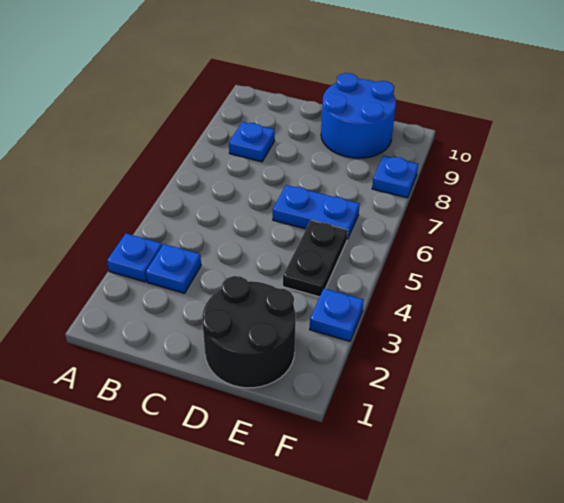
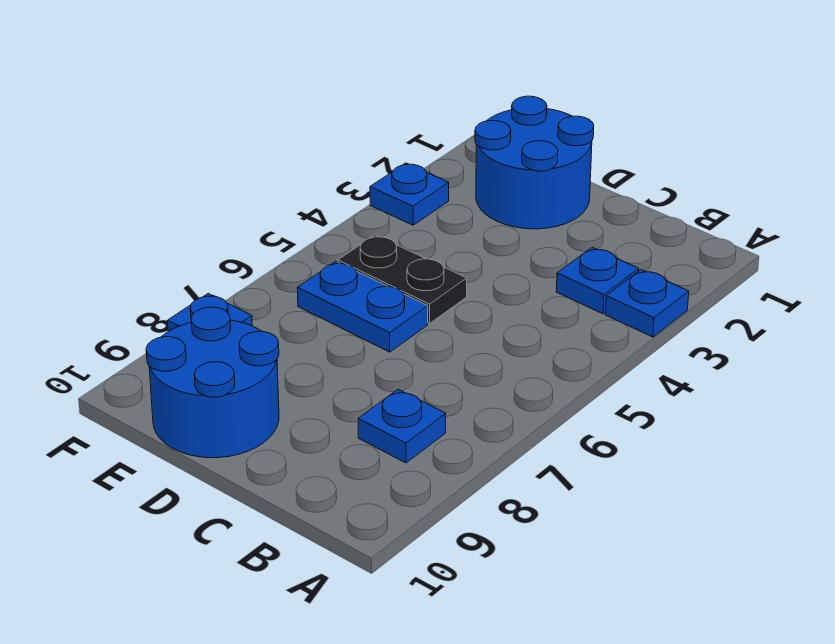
black 2x2 round brick [202,276,296,388] -> blue 2x2 round brick [475,96,594,229]
black 1x2 plate [283,220,348,297] -> black 1x2 plate turned to [338,235,467,324]

